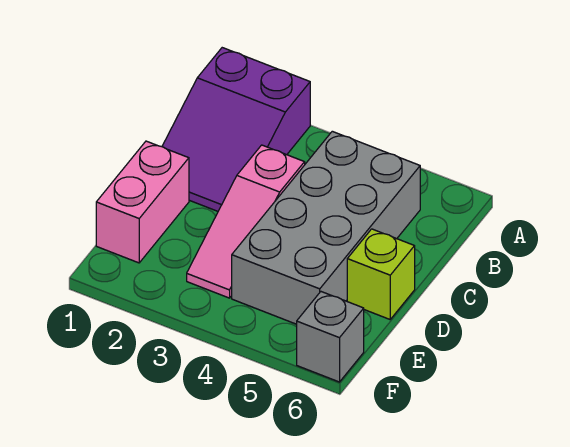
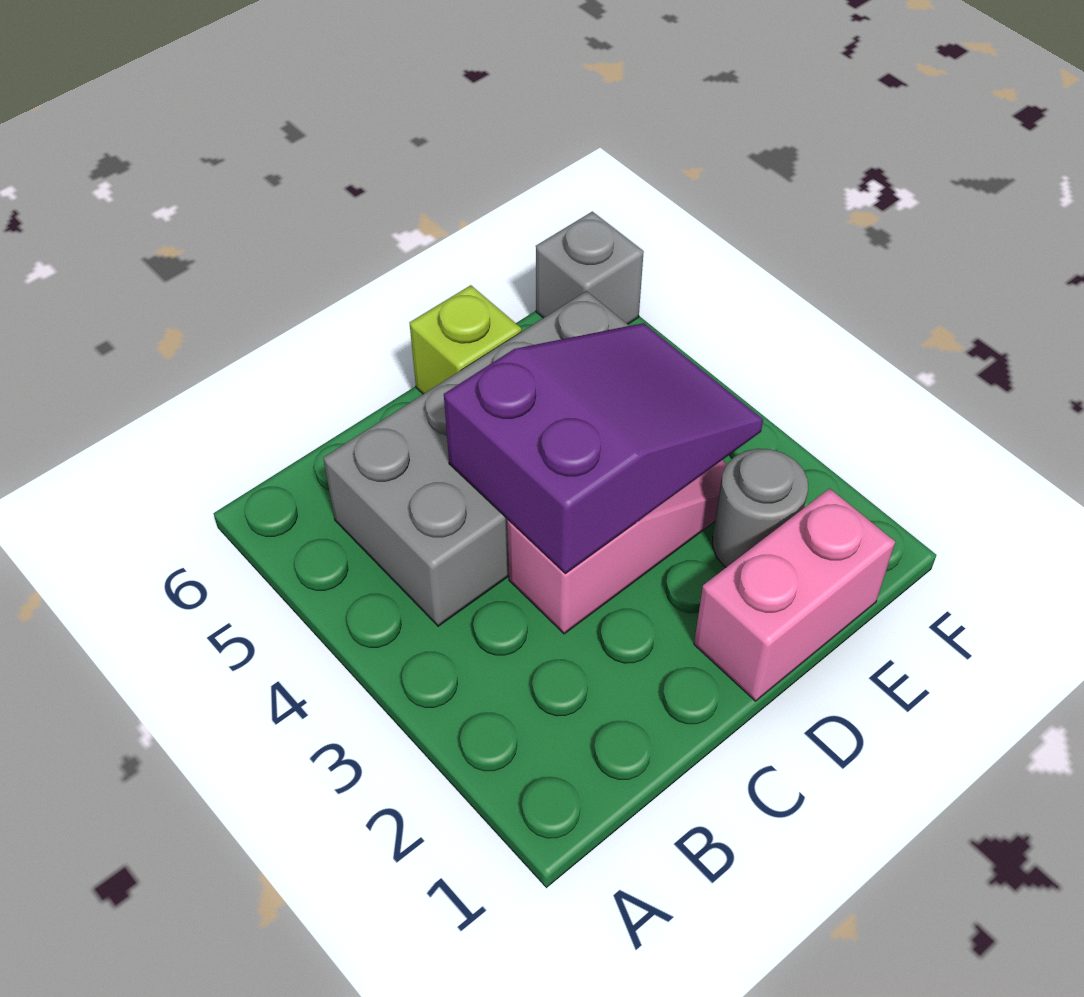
purple 2x3 slope [162,48,310,211] -> purple 2x3 slope moved to [444,323,763,574]
none -> grey 1x1 round brick [713,449,808,567]

